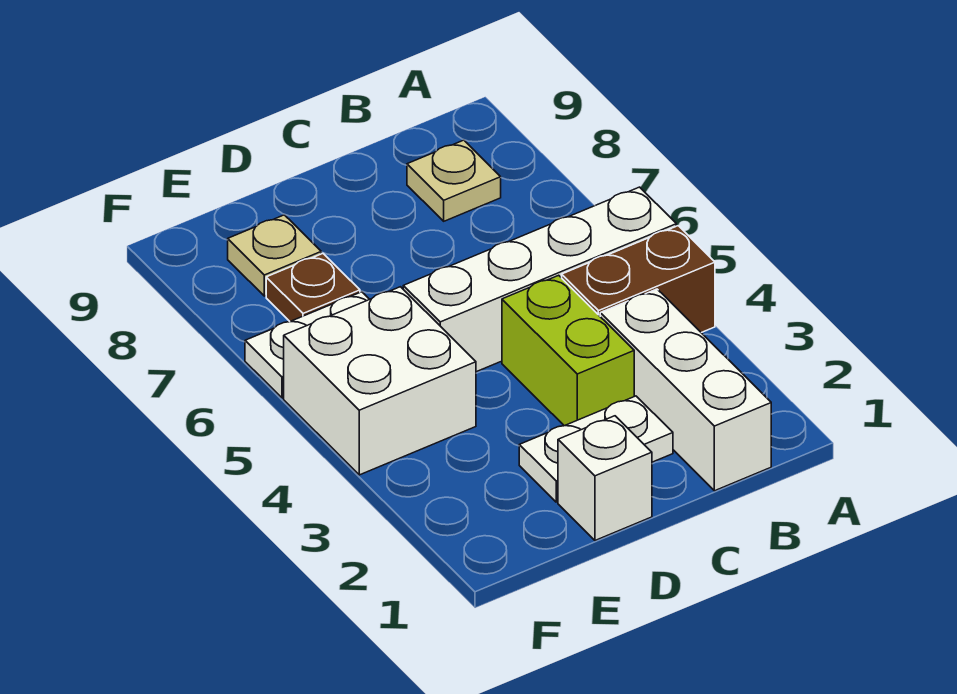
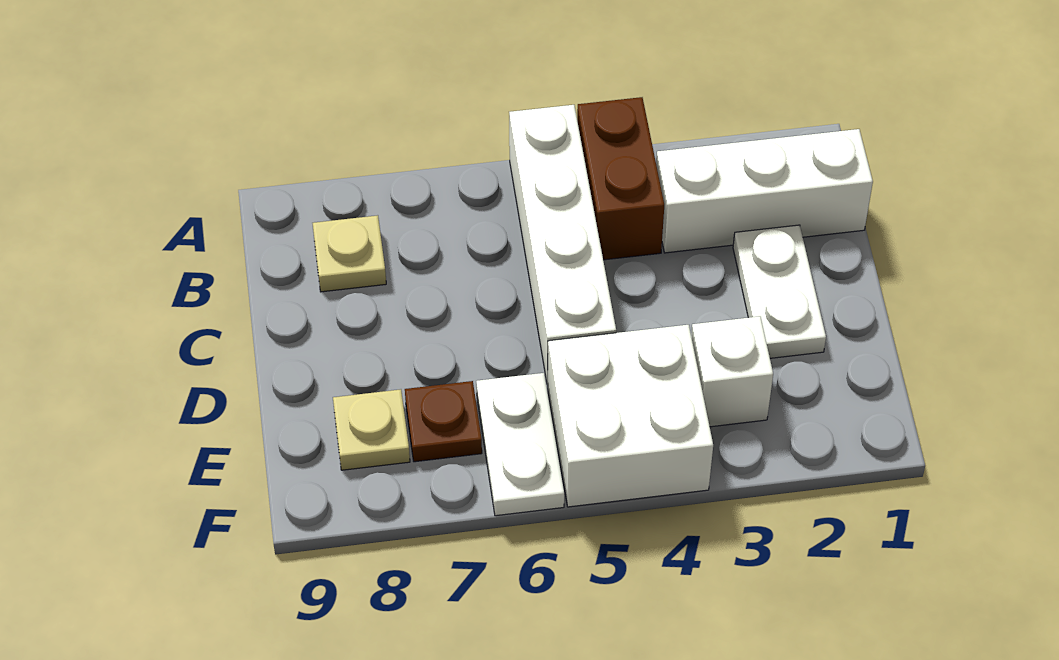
lime 1x2 brick [502,275,634,426] -> none
white 1x1 brick [558,416,652,540] -> white 1x1 brick moved to [691,316,773,427]

